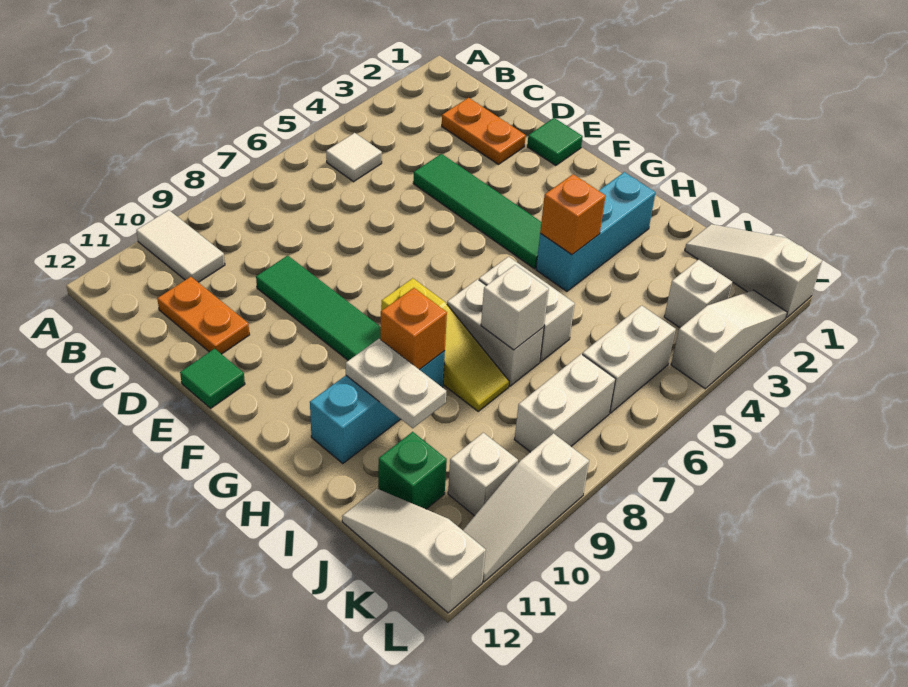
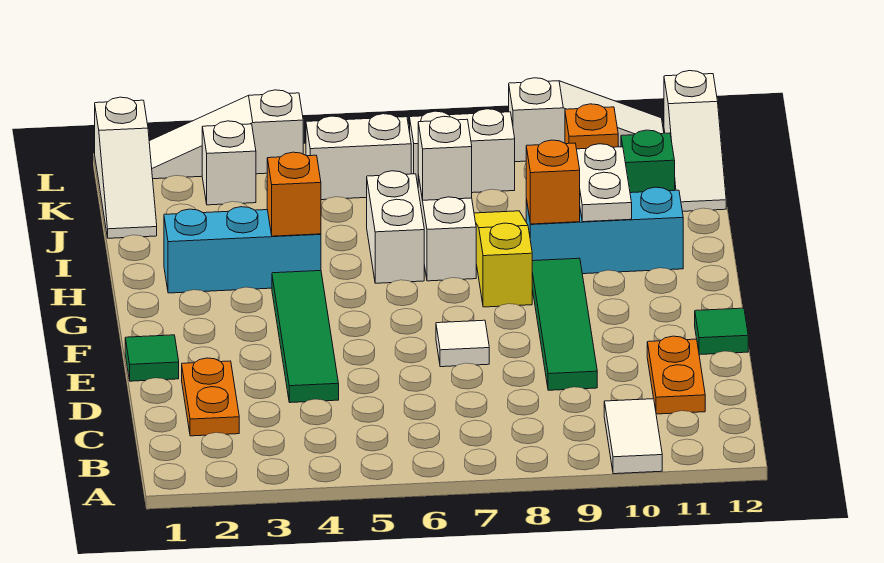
white 1x1 tile [326,133,382,182] -> white 1x1 tile moved to [436,320,489,367]
white 1x1 brick [448,433,518,516] -> orange 1x1 brick [565,104,618,149]

